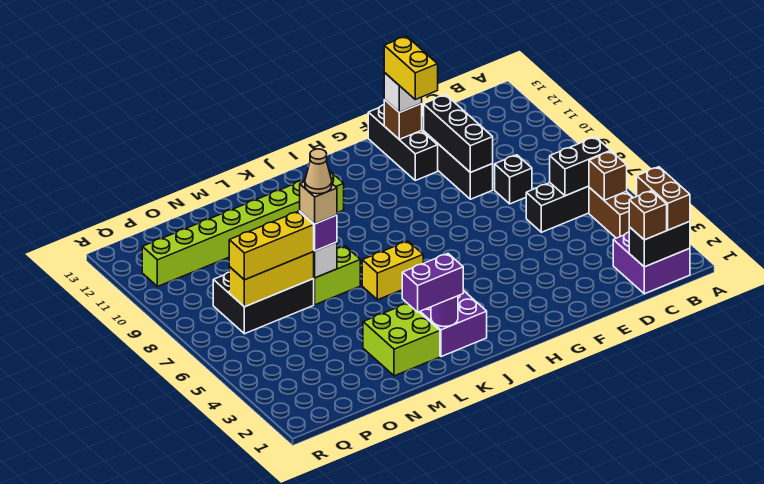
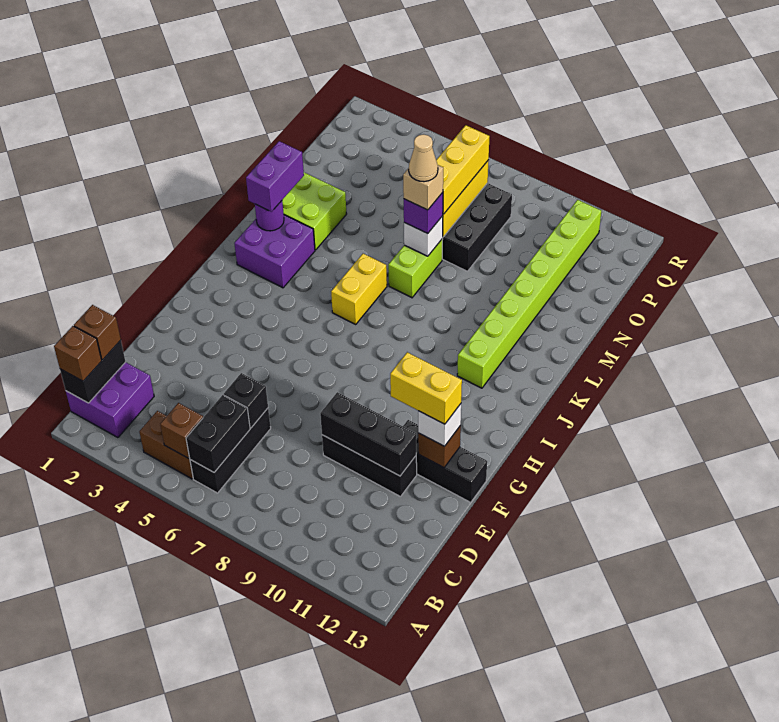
brown 1x2 brick [637,167,690,230] -> brown 1x1 brick [54,326,102,381]
black 1x1 brick [495,155,532,204] -> black 1x1 brick moved to [224,373,268,428]

